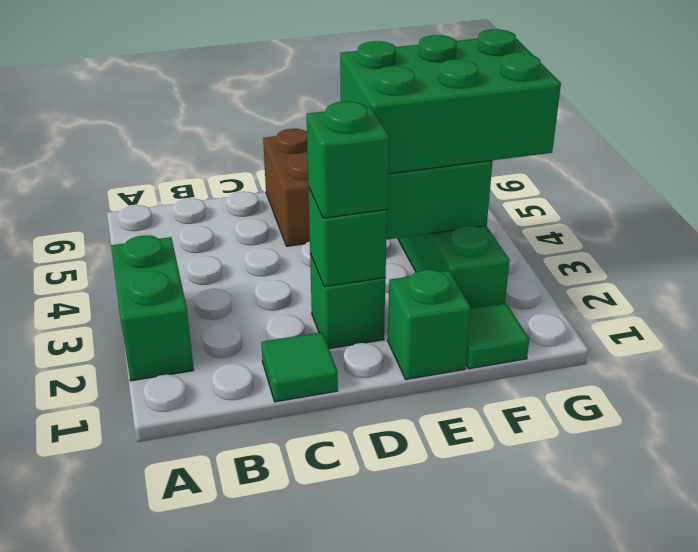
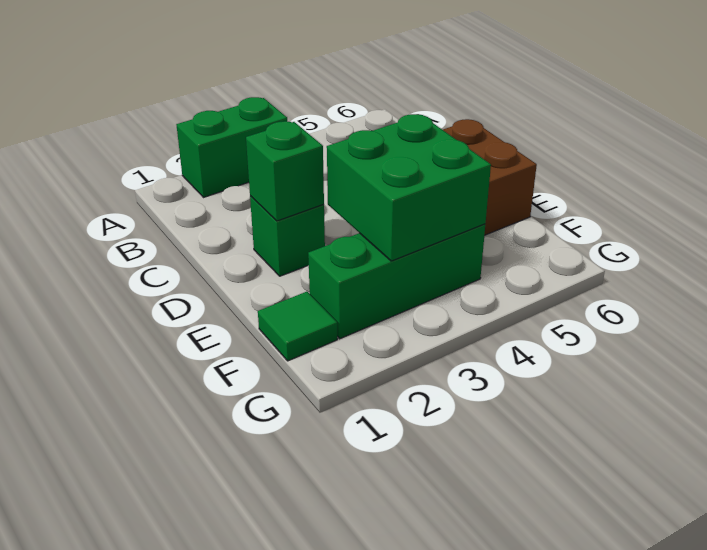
green 1x1 tile [261,332,338,402] -> none
green 1x1 brick [307,101,389,218] -> none
green 1x1 brick [388,270,471,379] -> none
green 2x3 brick [340,29,561,174] -> none

